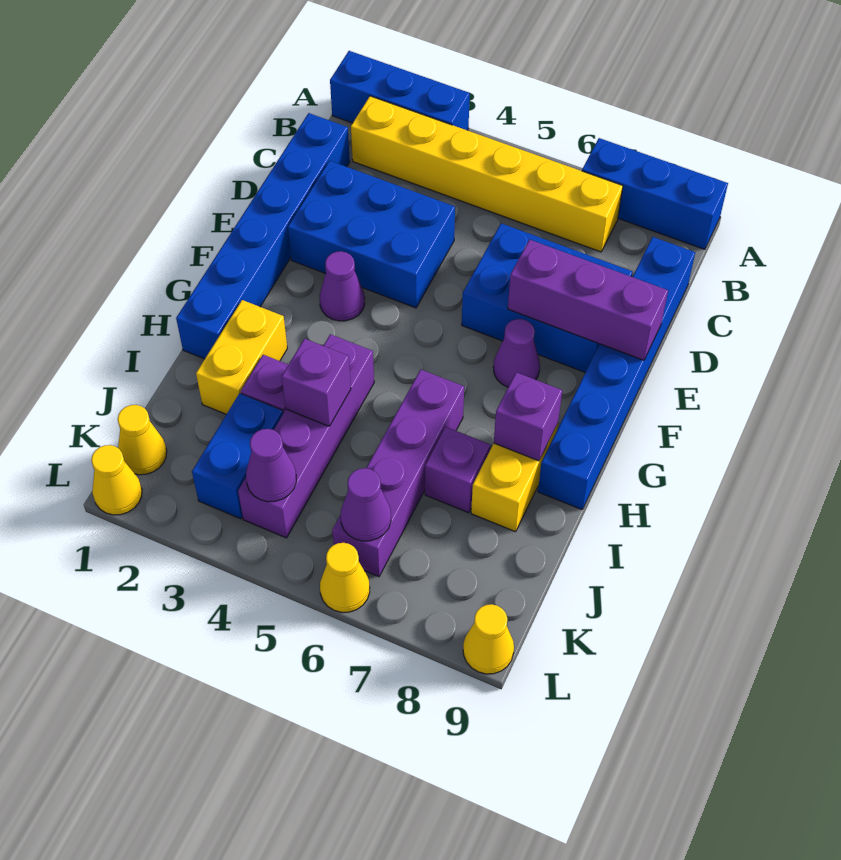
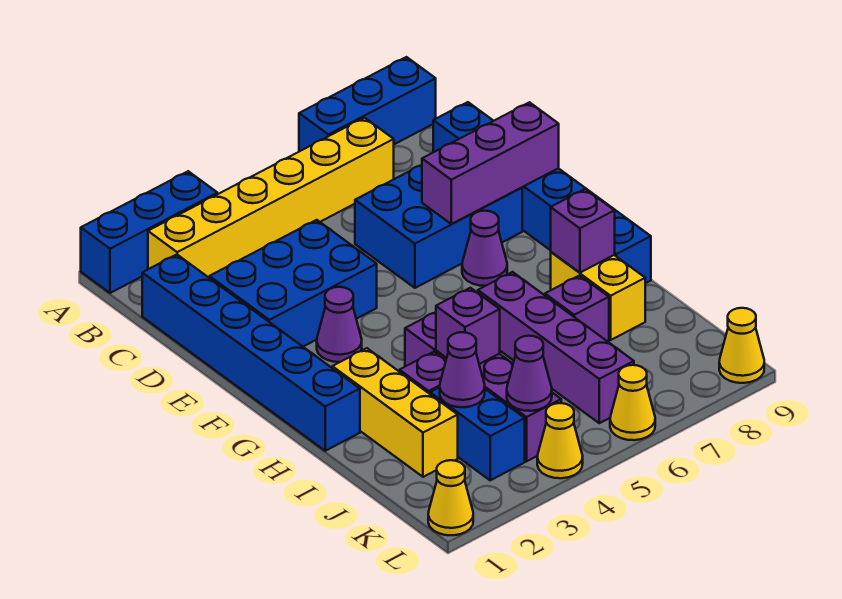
yellow 1x2 brick [196,300,287,414] -> yellow 1x3 brick [332,348,458,477]
yellow 1x1 cone [118,405,167,475] -> yellow 1x1 cone moved to [537,403,583,478]
purple 1x1 cone [341,468,391,541] -> purple 1x1 cone moved to [440,332,485,407]

